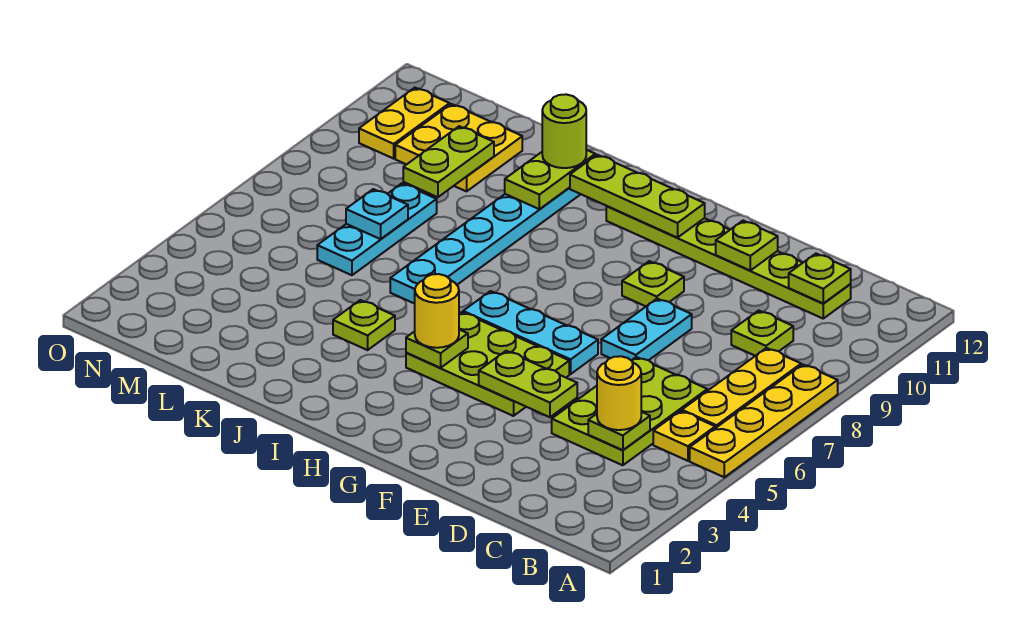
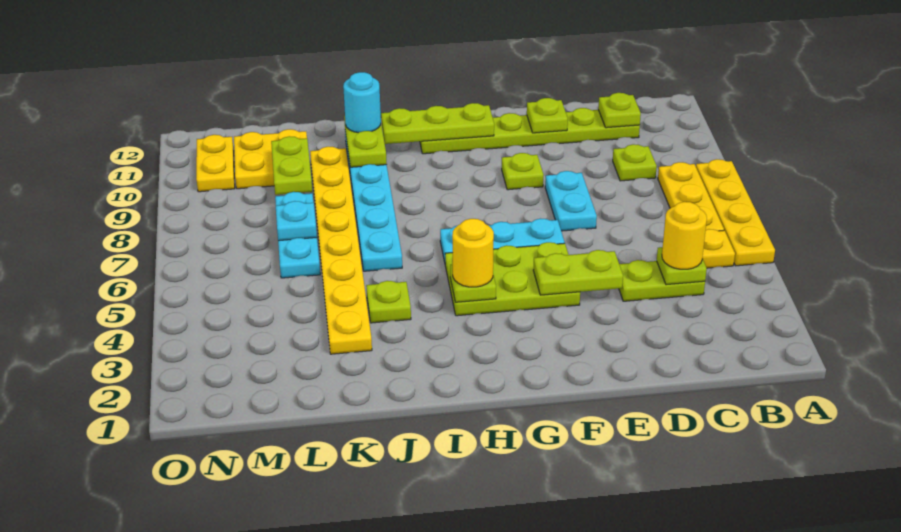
lime 2x3 plate [552,357,707,465] -> lime 1x2 plate [619,260,705,301]
lime 1x1 round brick [542,94,586,168] -> cyan 1x1 round brick [343,72,381,133]
none -> yellow 1x8 plate [310,146,372,354]

